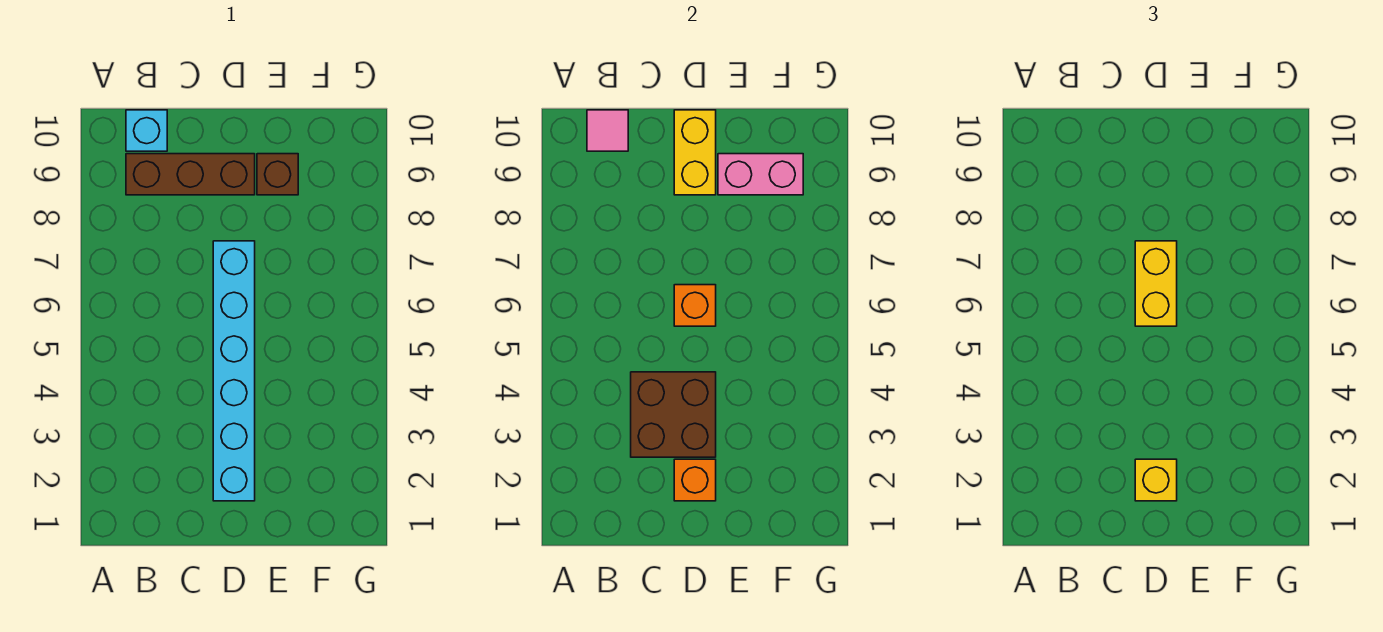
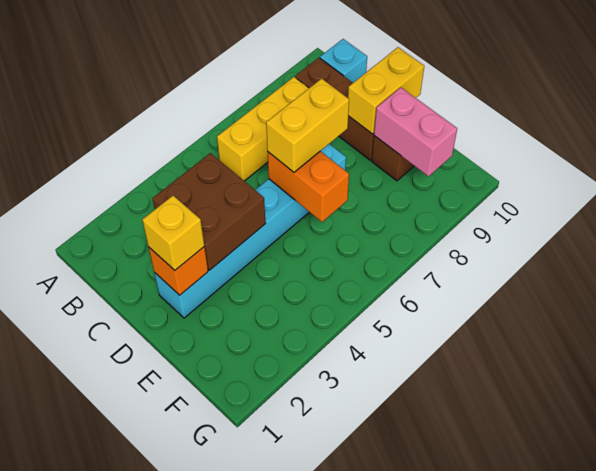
none -> yellow 1x3 brick [217,77,309,181]
pink 1x1 tile [587,110,628,151] -> none
orange 1x1 brick [674,285,716,326] -> orange 1x2 brick [268,151,349,222]

